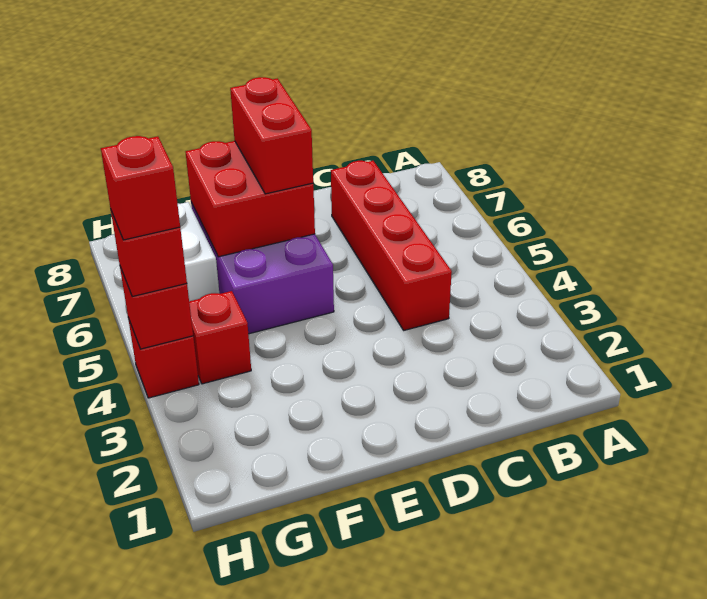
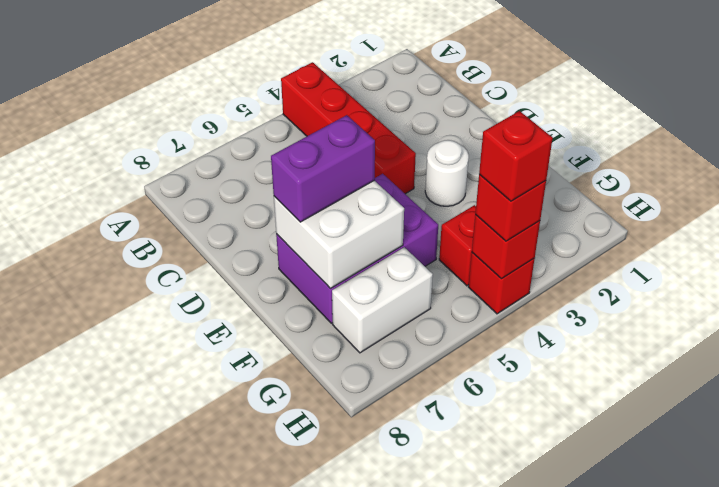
red 1x4 brick [331,161,452,330] -> red 1x4 brick turned to [281,62,416,194]
none -> white 1x1 round brick [425,140,469,206]
red 2x2 brick [186,141,315,257] -> white 2x2 brick [274,181,404,289]
red 1x2 brick [230,77,313,194] -> purple 1x2 brick [271,115,375,222]

